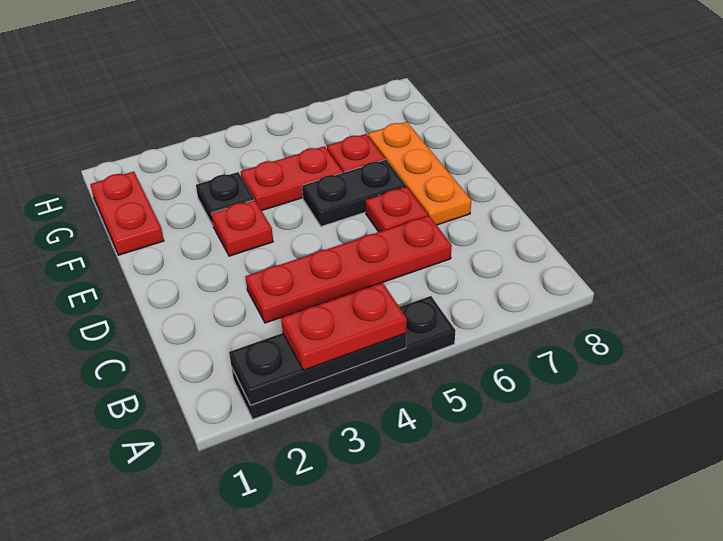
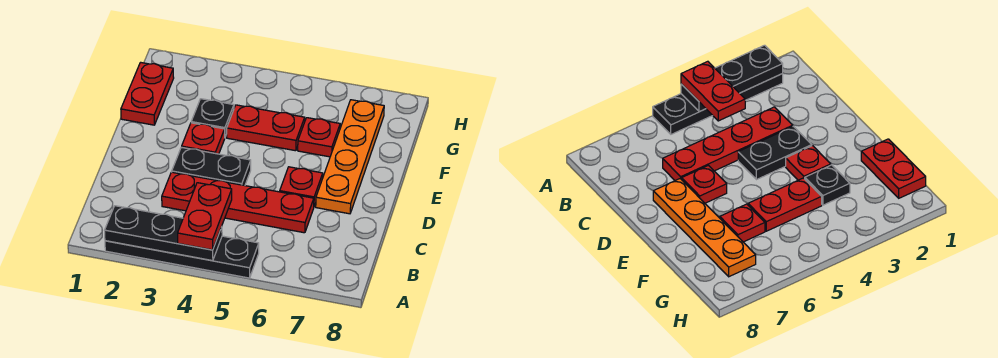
red 1x2 plate [281,283,407,370] -> red 1x2 plate turned to [178,183,232,250]
orange 1x3 plate [368,122,471,225] -> orange 1x4 plate [316,100,384,214]
black 1x2 plate [302,160,406,227] -> black 1x2 plate moved to [172,147,251,186]

